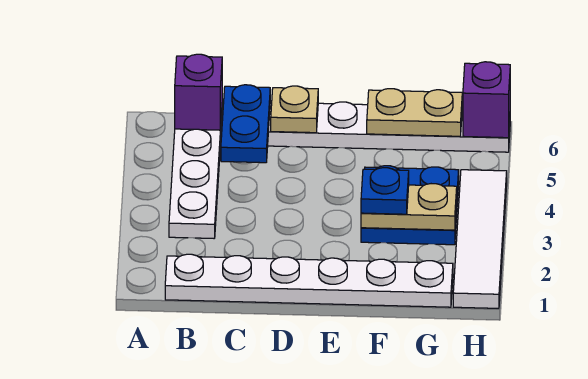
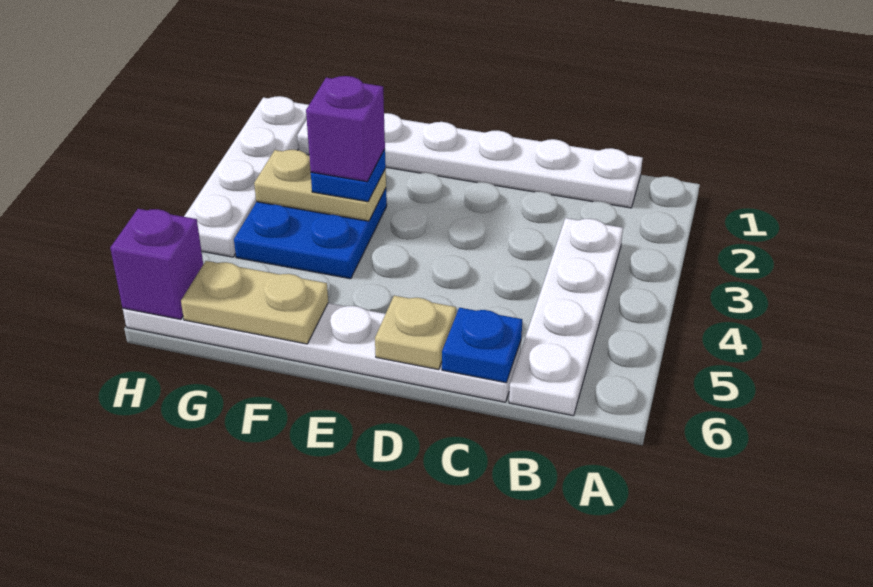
purple 1x1 brick [175,54,222,130] -> purple 1x1 brick moved to [306,76,385,182]
blue 1x2 plate [221,85,270,163] -> blue 1x1 plate [442,308,522,383]
white 1x4 tile [453,170,507,308] -> white 1x4 plate [184,96,309,257]

